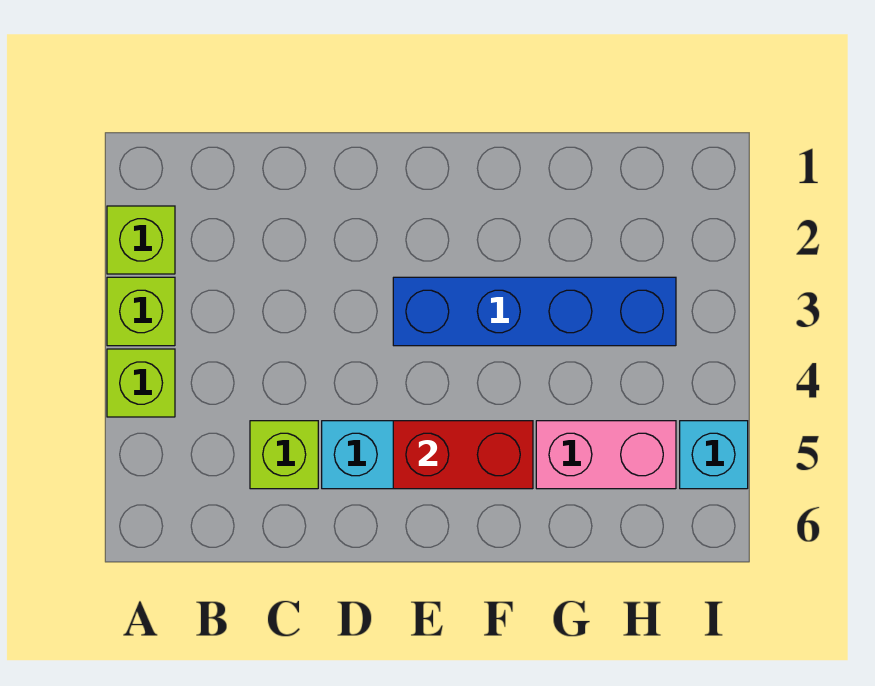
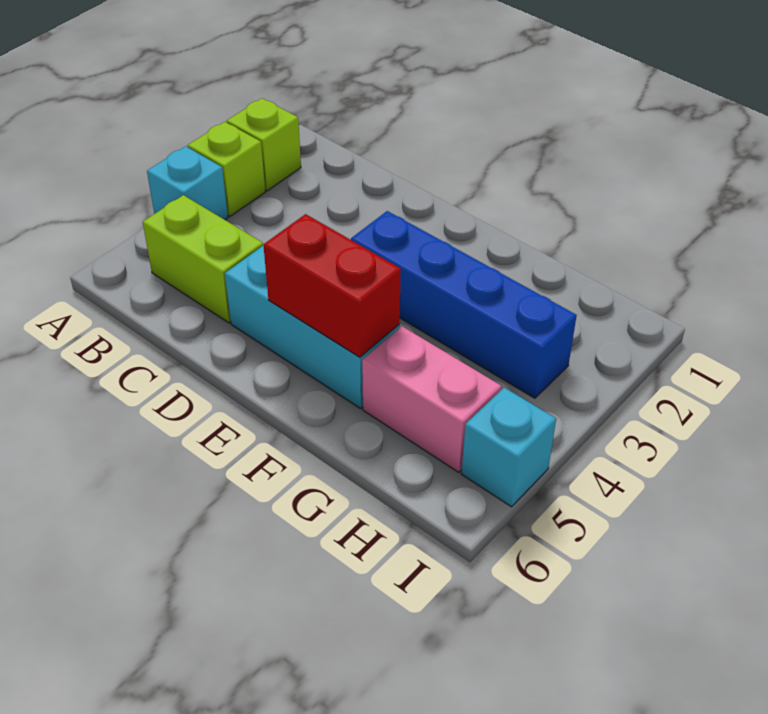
lime 1x1 brick [107,349,175,417] -> cyan 1x1 brick [147,146,228,220]
lime 1x1 brick [250,421,318,489] -> lime 1x2 brick [143,195,263,323]

